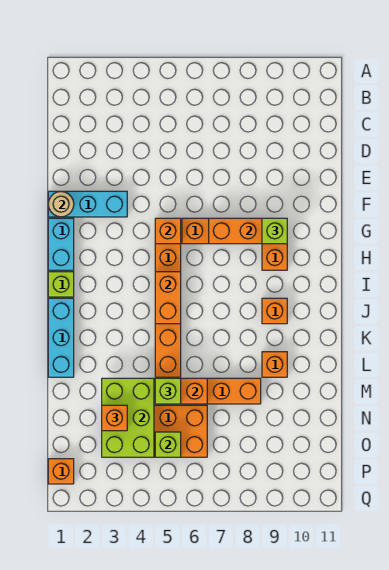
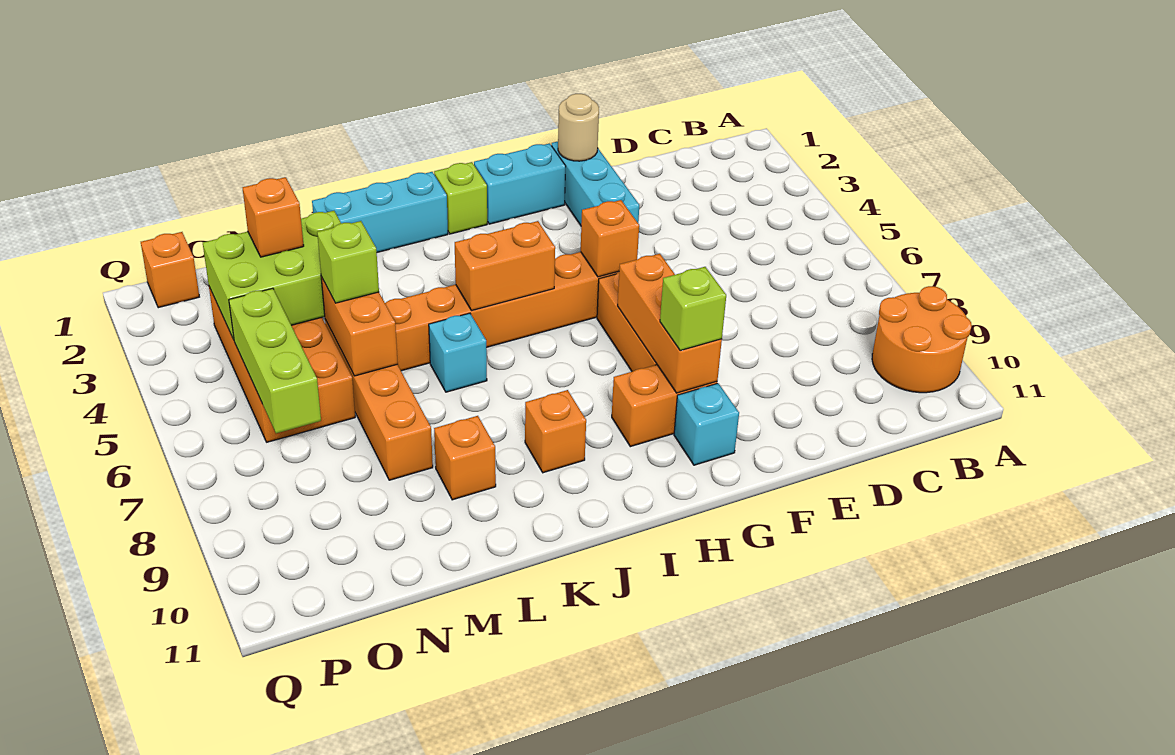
none -> orange 2x2 round brick [872,286,972,393]
none -> cyan 1x1 brick [674,383,739,465]
none -> cyan 1x1 brick [429,313,487,392]
lime 1x1 brick [155,432,181,457] -> lime 1x3 brick [229,288,321,433]

